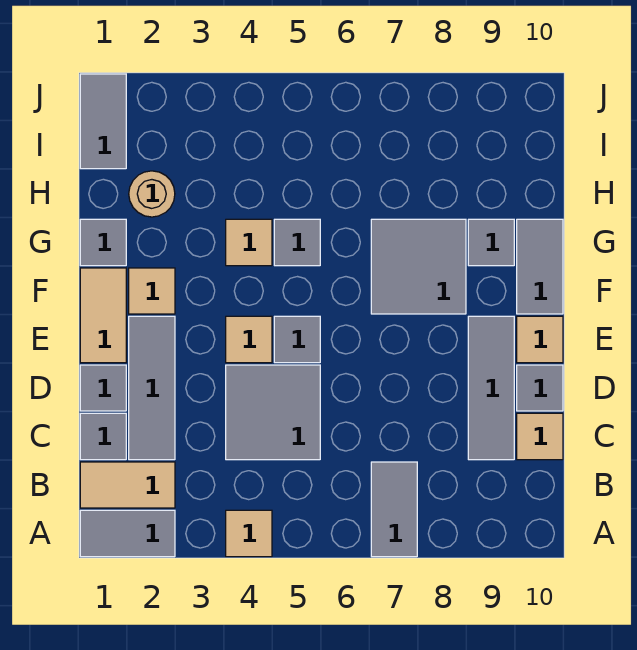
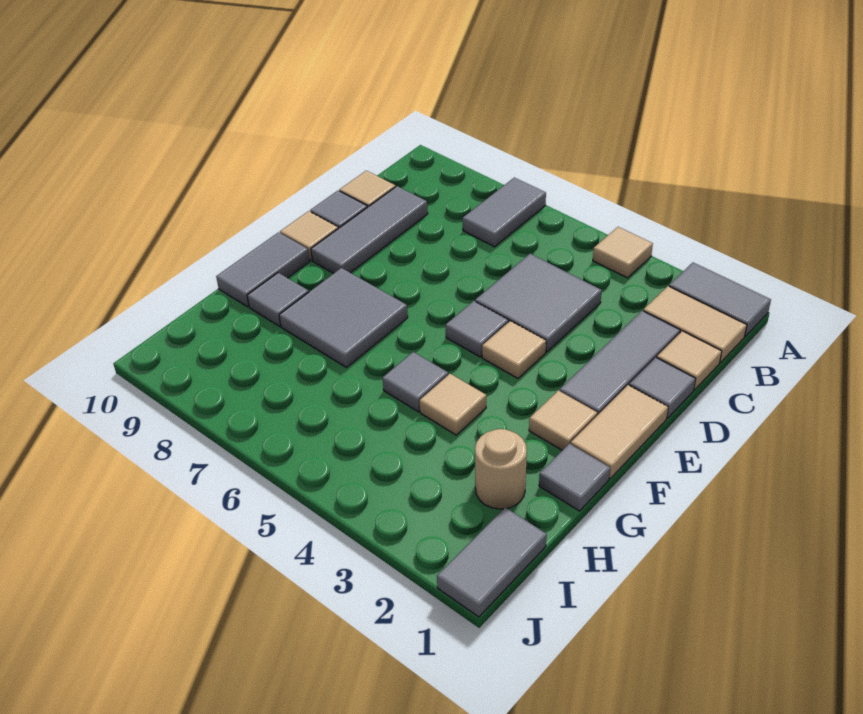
grey 1x1 tile [80,413,126,460] -> tan 1x1 tile [657,331,722,390]

